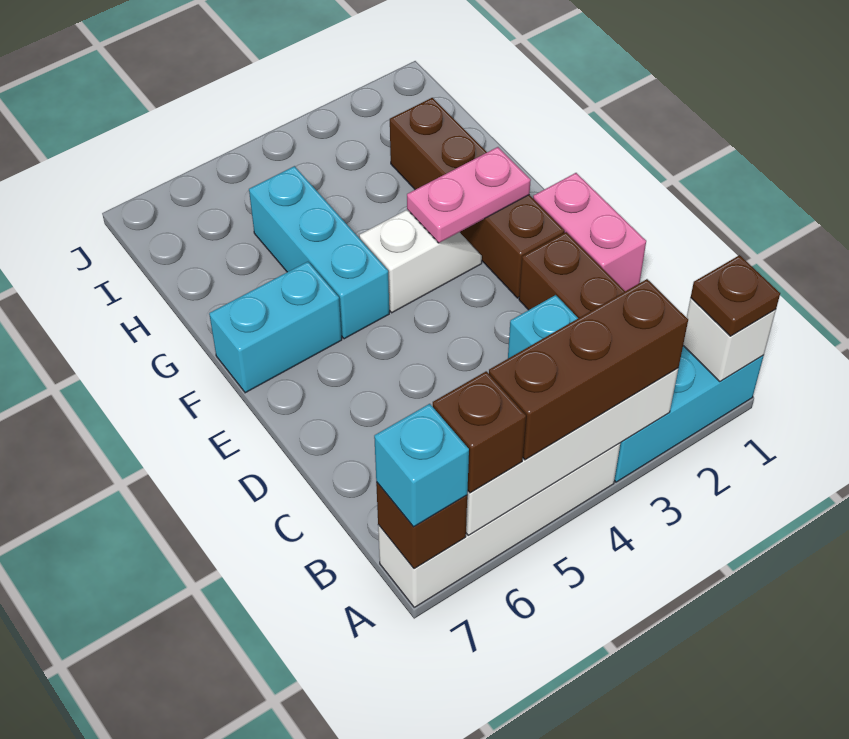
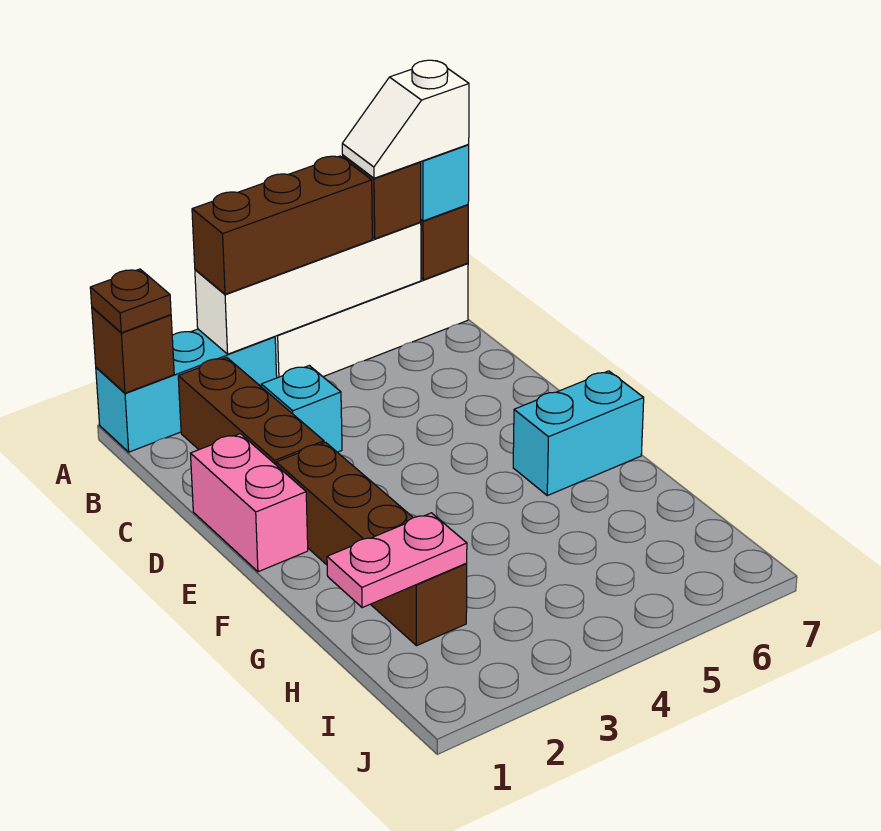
white 1x1 brick [683,298,776,382] -> brown 1x1 brick [92,307,174,393]
pink 1x2 plate [407,147,531,243] -> pink 1x2 plate moved to [327,513,467,608]
white 1x2 slope [359,210,482,313] -> white 1x2 slope moved to [342,60,469,178]
cyan 1x3 brick [249,166,389,339] -> none

